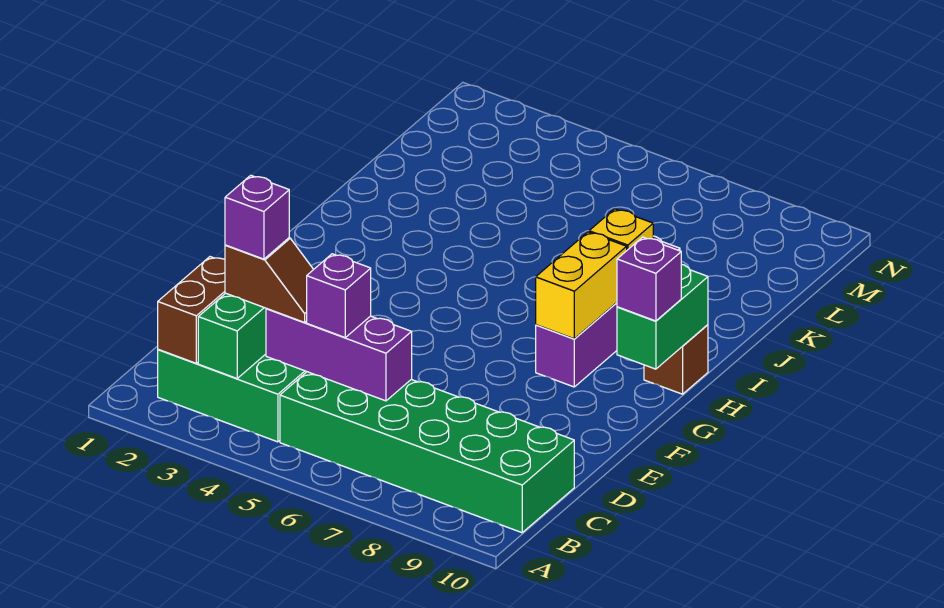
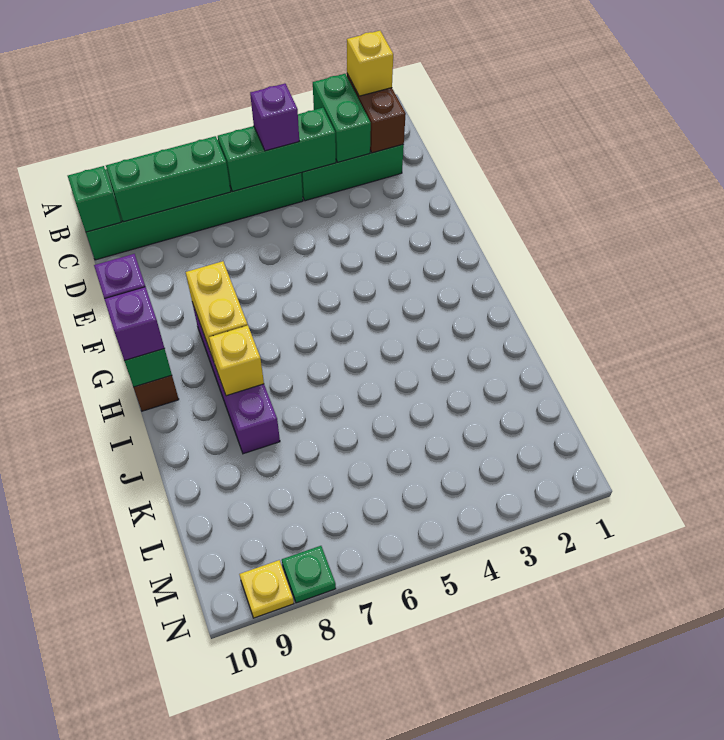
none -> yellow 1x1 brick [347,31,393,96]
brown 1x2 slope [225,238,314,322] -> none
purple 1x1 brick [225,175,289,259] -> purple 1x1 brick moved to [105,287,164,361]
purple 1x3 brick [266,308,412,401] -> green 1x3 brick [218,108,336,191]
none -> green 1x3 brick [106,136,231,222]
none -> green 1x1 brick [68,166,121,232]
none -> green 1x1 plate [282,546,336,603]
none -> yellow 1x1 plate [239,560,294,618]

